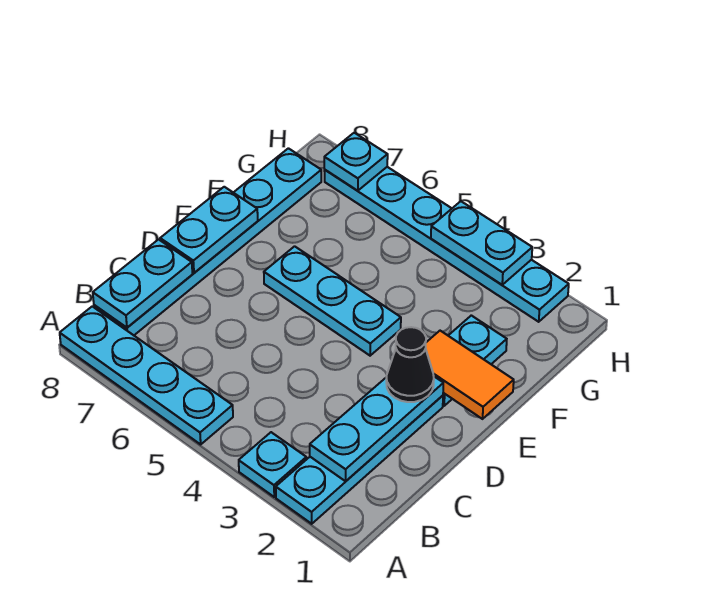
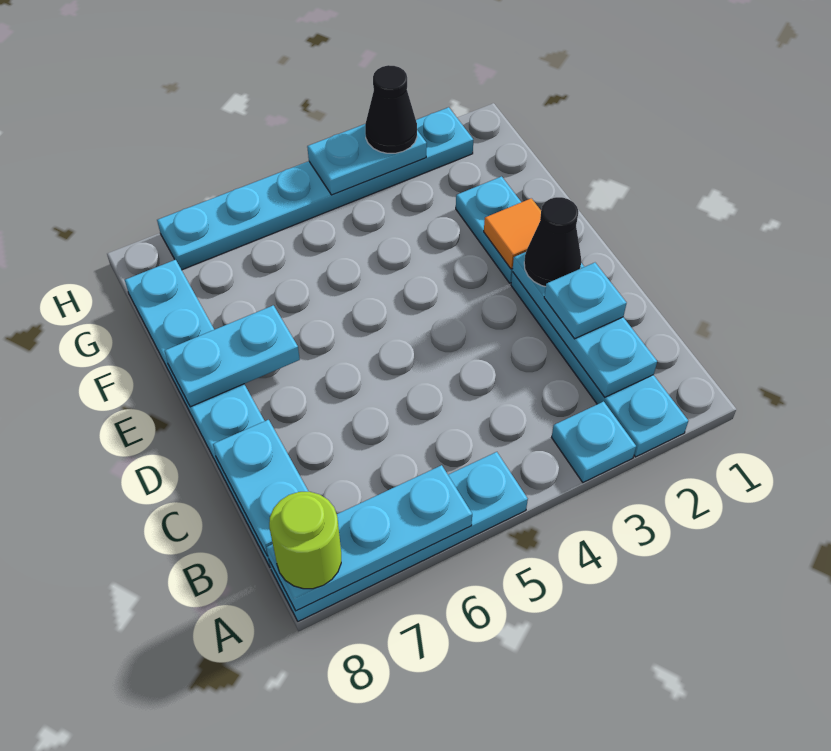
none -> lime 1x1 round brick [269,492,341,589]
cyan 1x2 plate [160,187,258,273] -> cyan 1x2 plate turned to [165,305,300,407]
orange 1x2 tile [426,331,514,419] -> orange 1x1 tile [484,198,541,269]
cyan 1x3 plate [264,246,401,356] -> cyan 1x3 plate moved to [266,465,472,611]
none -> black 1x1 cone [365,65,417,153]
cyan 1x1 plate [324,133,388,191] -> cyan 1x1 plate moved to [544,263,627,339]

